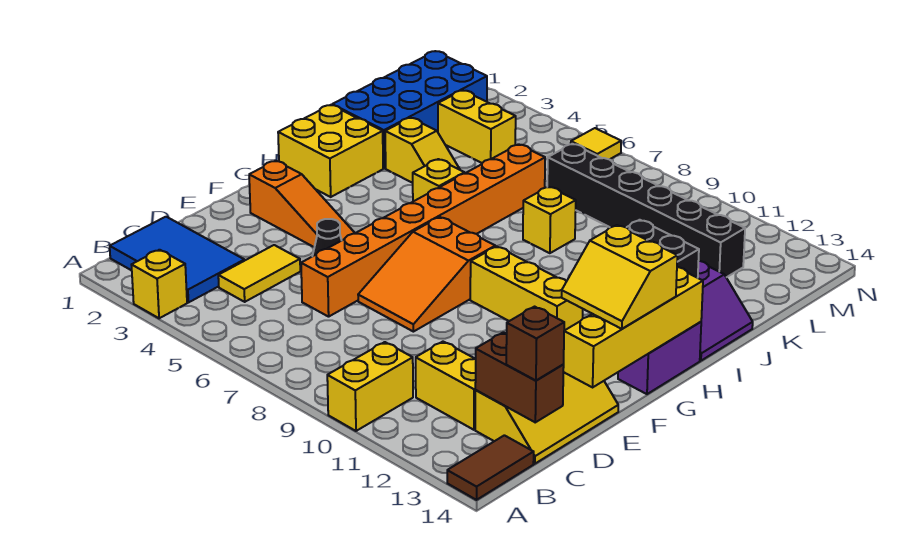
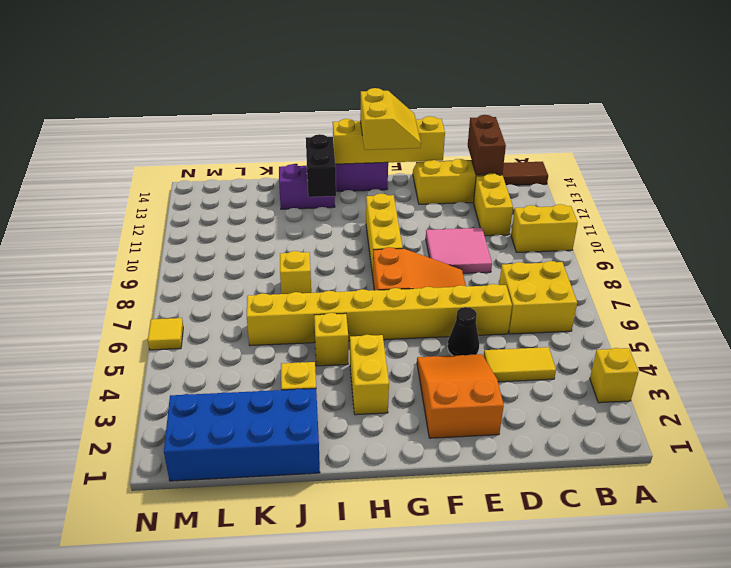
blue 2x3 tile [110,217,244,302] -> none
brown 1x1 brick [506,307,564,381] -> none
orange 1x8 brick [301,144,545,317] -> yellow 1x8 brick [247,284,512,346]
none -> pink 2x2 tile [426,228,492,273]
orange 1x3 slope [249,161,355,247] -> orange 2x3 slope [417,354,504,438]
yellow 2x2 brick [278,105,383,197] -> yellow 2x2 brick moved to [499,261,577,334]
yellow 1x2 brick [438,90,516,163] -> yellow 1x2 brick moved to [350,335,389,415]
black 1x6 brick [547,144,745,277] -> none

